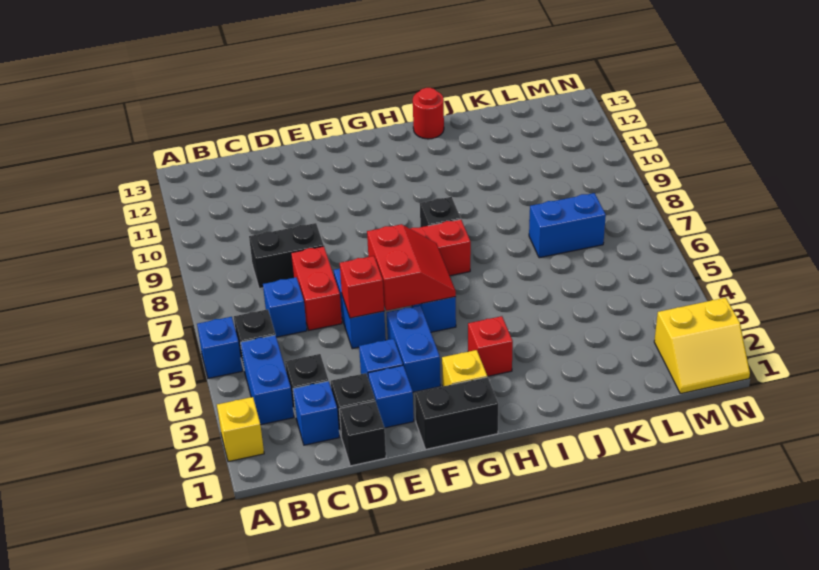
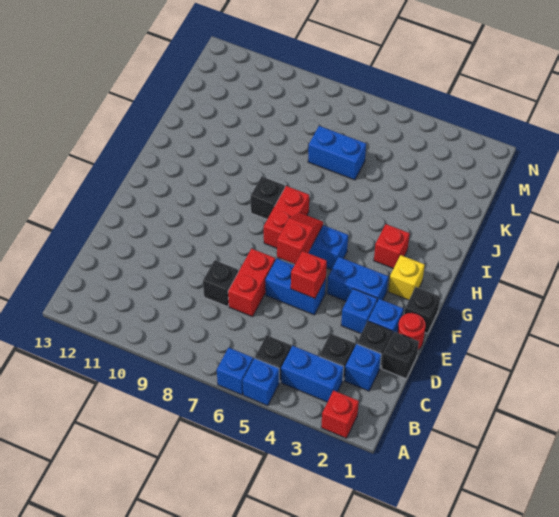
yellow 1x1 brick [217,397,264,462] -> red 1x1 brick [321,391,359,438]
blue 1x1 brick [263,277,307,337] -> blue 1x1 brick moved to [217,348,253,395]
black 1x2 brick [249,223,324,289] -> black 1x1 brick [203,260,238,307]
red 1x2 brick [291,246,342,330] -> red 1x2 brick turned to [228,249,275,317]
black 1x2 brick [415,377,498,449] -> black 1x1 brick [405,287,440,334]
red 2x2 slope [367,224,456,311] -> red 1x2 slope [277,212,323,264]
red 1x1 round brick [413,88,444,139] -> red 1x1 round brick moved to [397,313,426,350]
blue 1x2 brick [529,193,606,258] -> blue 1x2 brick turned to [308,126,366,180]
yellow 2x2 slope [654,298,750,394] -> none

